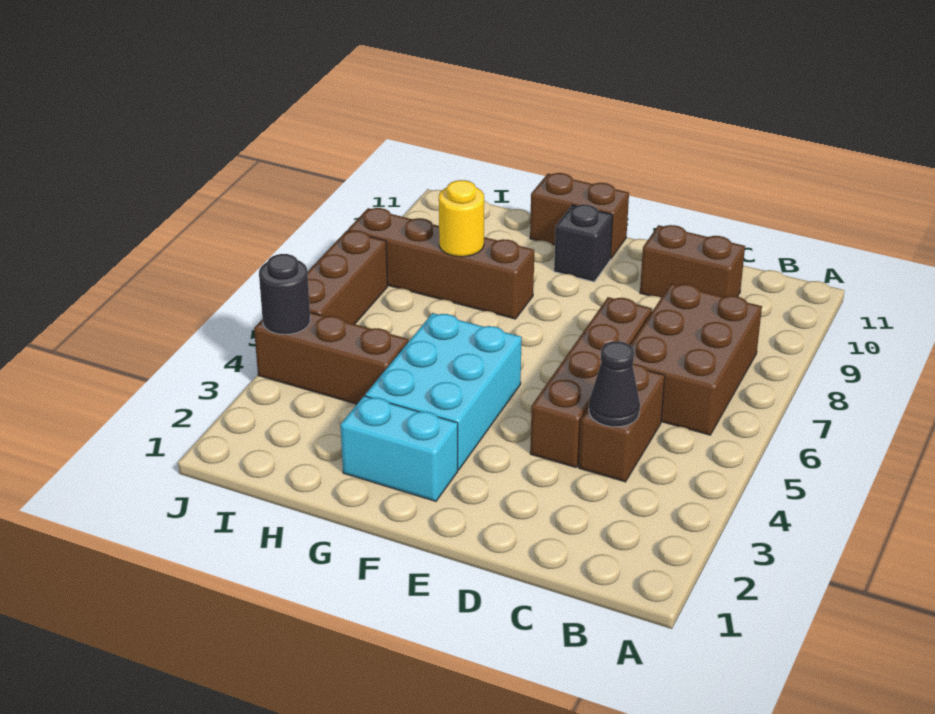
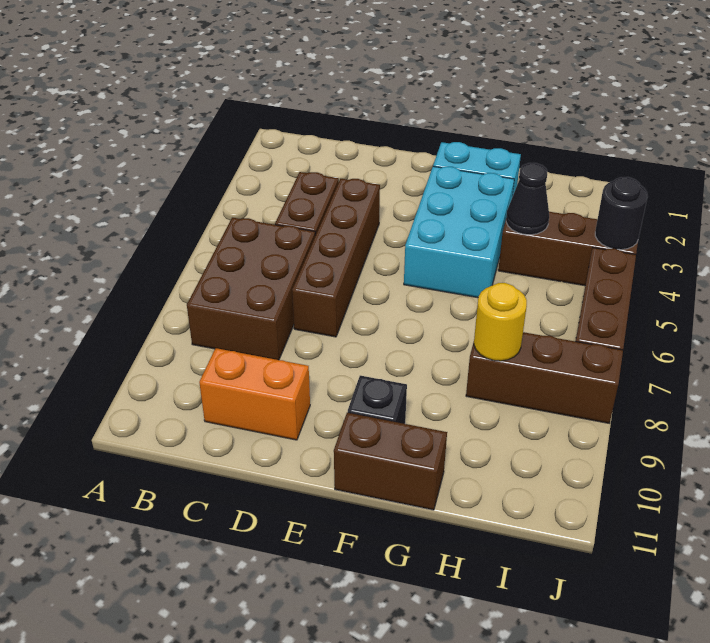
black 1x1 cone [589,341,640,427] -> black 1x1 cone moved to [506,163,549,235]
brown 1x2 brick [640,225,745,298] -> orange 1x2 brick [199,348,310,440]
brown 1x4 brick [348,208,534,319] -> brown 1x3 brick [466,332,623,423]

